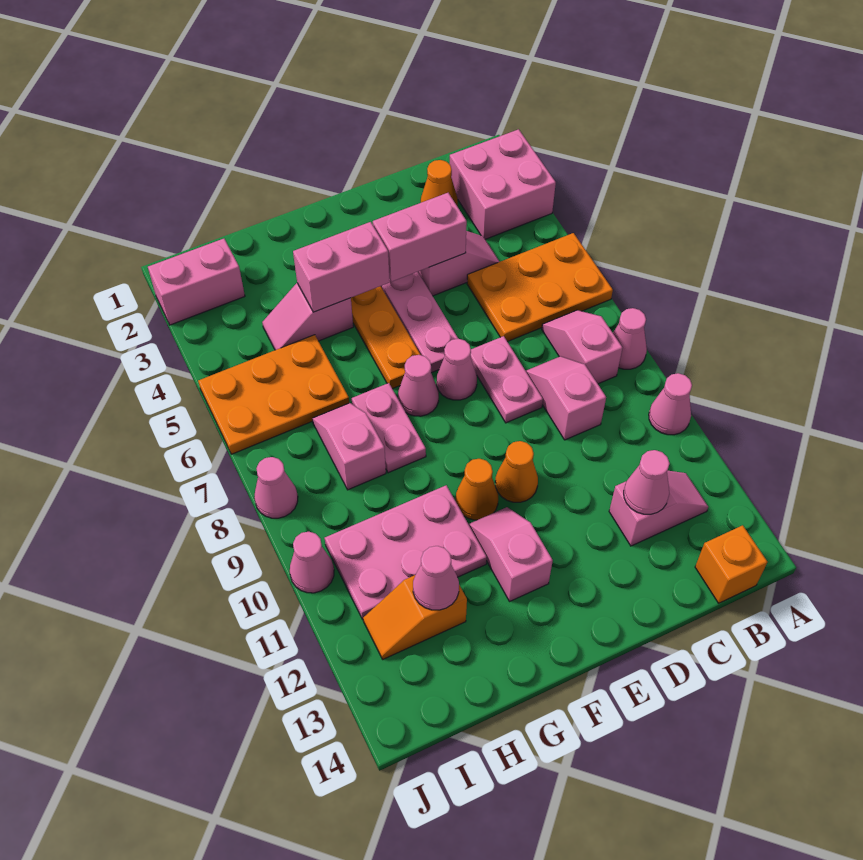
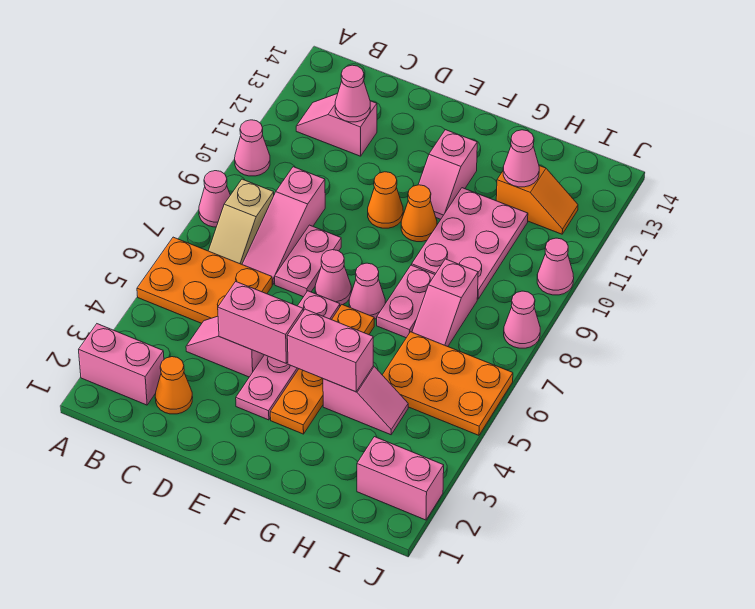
pink 2x2 brick [450,129,556,239] -> pink 1x2 brick [79,324,164,405]
pink 1x2 slope [542,310,622,384] -> tan 1x2 slope [208,179,274,264]
orange 1x1 brick [695,525,767,603] -> none
pink 1x2 slope [526,356,606,440] -> pink 1x3 slope [242,167,325,284]
pink 2x3 plate [325,485,487,619] -> pink 2x3 plate turned to [412,188,528,299]

